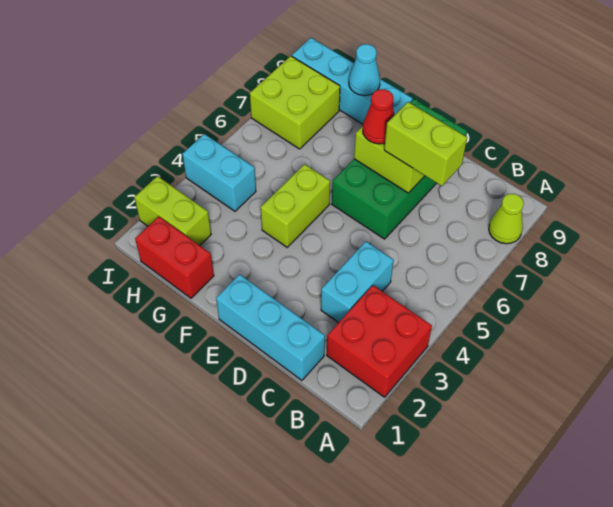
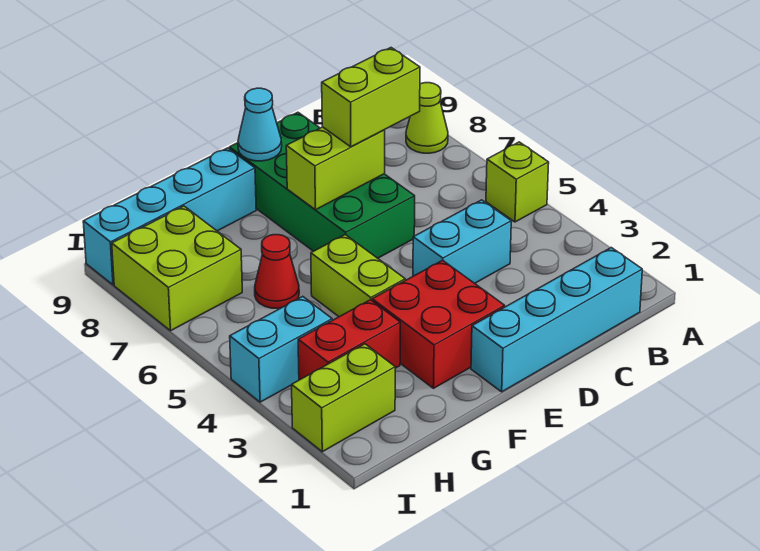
red 2x2 brick [327,285,432,397] -> red 2x2 brick moved to [372,260,505,388]
none -> lime 1x1 brick [486,142,549,222]
cyan 1x3 brick [216,274,325,380] -> cyan 1x4 brick [471,248,642,392]
cyan 1x2 brick [321,242,394,323] -> cyan 1x2 brick turned to [413,200,511,283]
red 1x1 cone [363,89,394,144] -> red 1x1 cone moved to [255,235,299,309]
red 1x2 brick [135,217,214,298] -> red 1x2 brick moved to [298,300,400,380]
cyan 1x1 cone [349,44,380,95] -> cyan 1x1 cone moved to [238,88,282,161]

